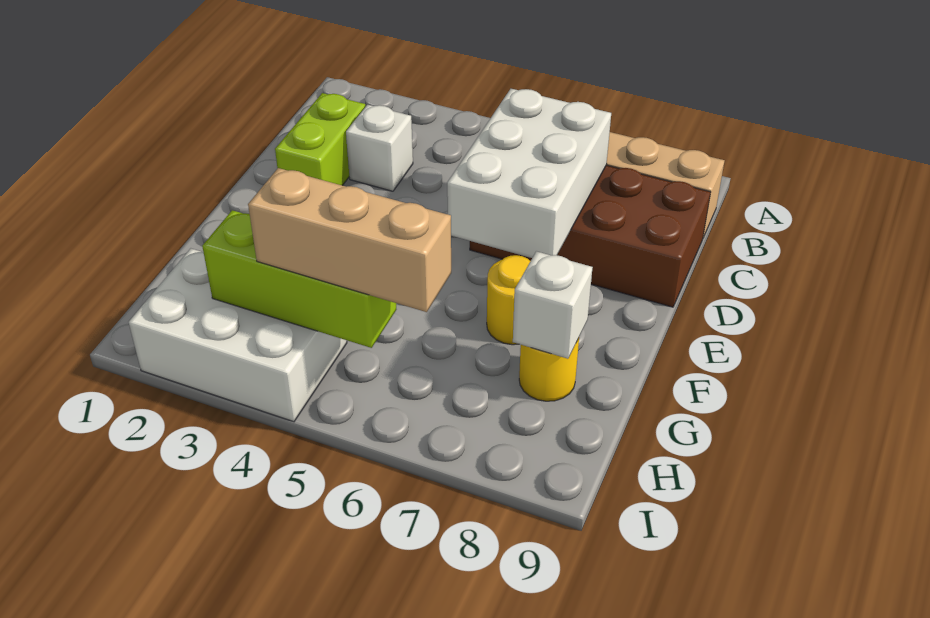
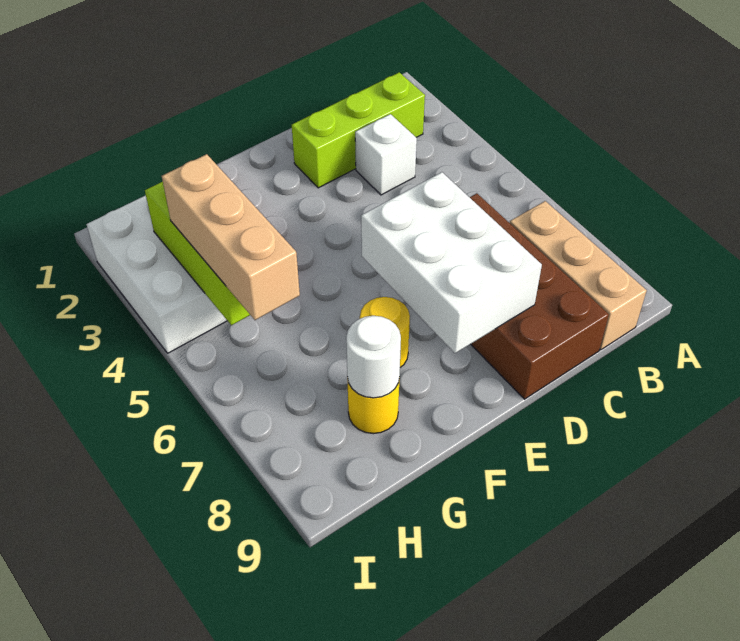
lime 1x2 brick [275,93,365,186] -> lime 1x3 brick [292,72,425,188]
white 2x3 brick [447,89,611,258] -> white 2x3 brick turned to [361,172,542,353]
white 1x1 brick [513,251,593,359] -> white 1x1 round brick [346,316,401,398]

